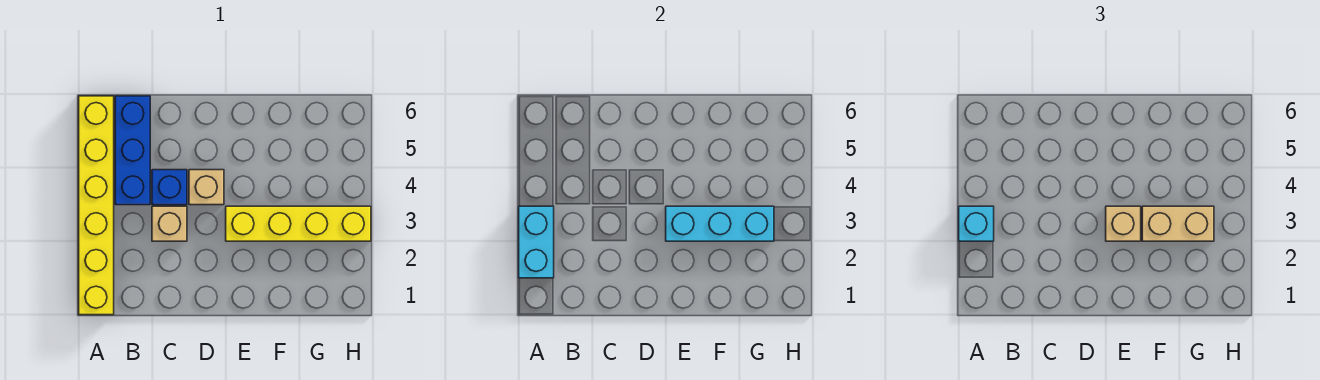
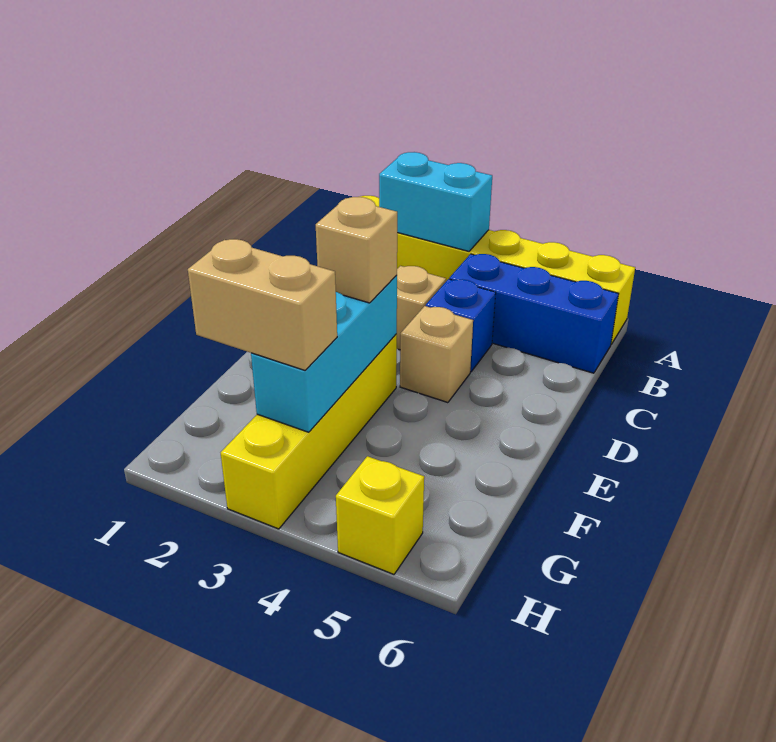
cyan 1x1 brick [959,206,994,241] -> none
tan 1x2 brick [1142,206,1214,241] -> tan 1x2 brick turned to [188,239,337,370]
none -> yellow 1x1 brick [336,456,424,574]

